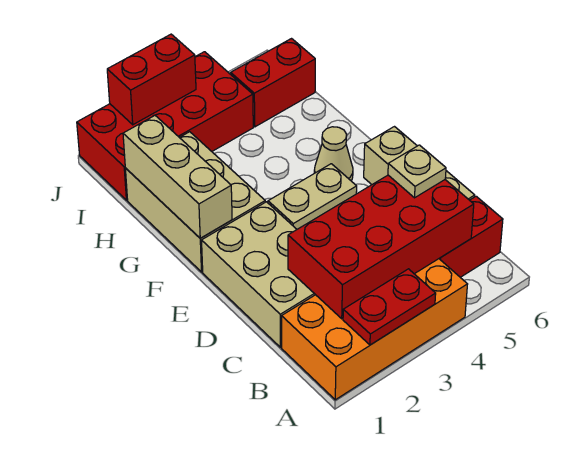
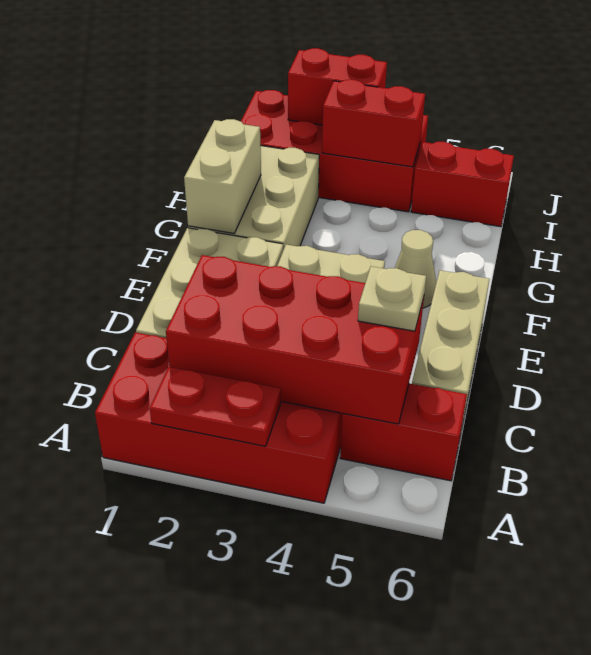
orange 2x4 brick [282,259,468,400] -> red 2x4 brick [95,332,342,503]
tan 1x3 brick [123,115,232,238] -> tan 1x2 brick [184,119,261,233]
none -> red 1x2 brick [322,80,425,167]

